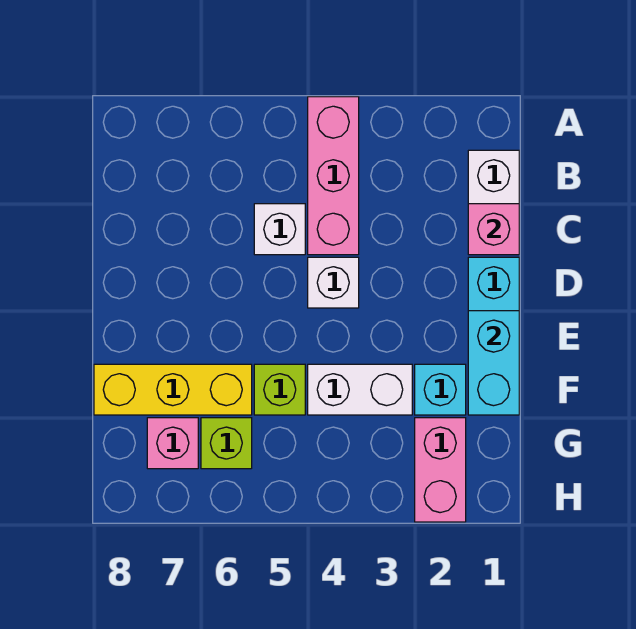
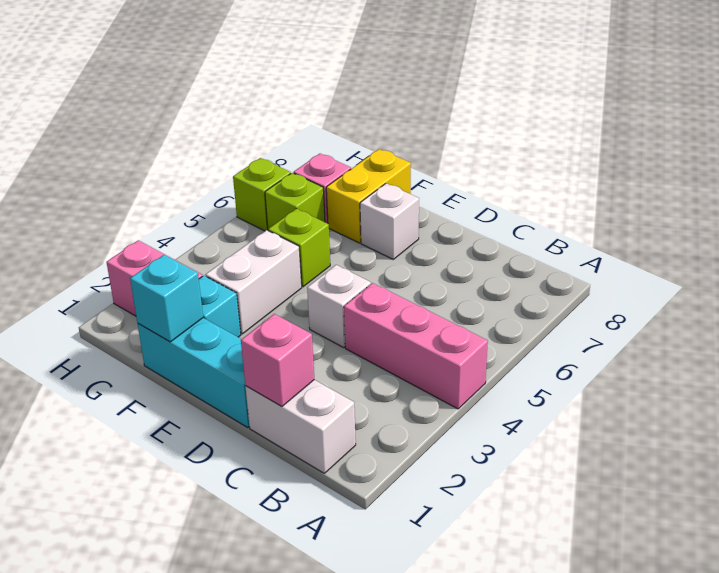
white 1x1 brick [254,204,305,255] -> white 1x1 brick moved to [360,183,419,259]
cyan 1x2 brick [468,311,519,415] -> cyan 1x1 brick [130,255,203,342]
yellow 1x3 brick [94,364,252,415] -> yellow 1x2 brick [326,149,411,243]
none -> lime 1x1 brick [233,158,291,231]

